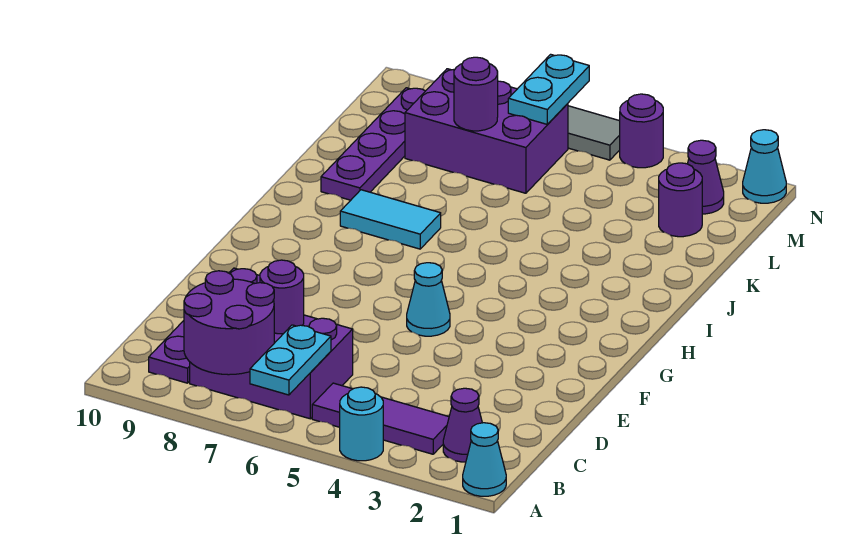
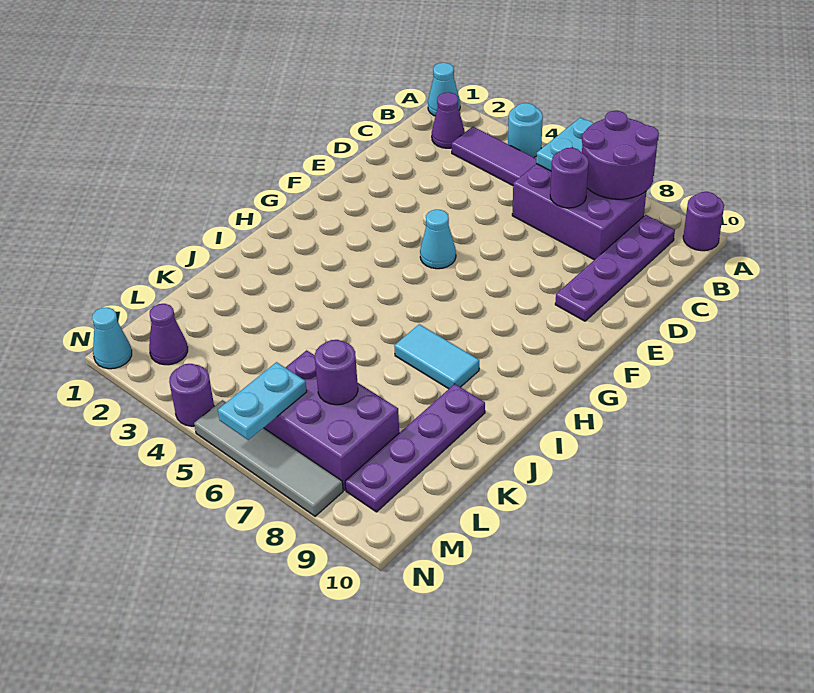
purple 1x1 round brick [659,163,702,237] -> purple 1x1 round brick moved to [683,192,724,251]

